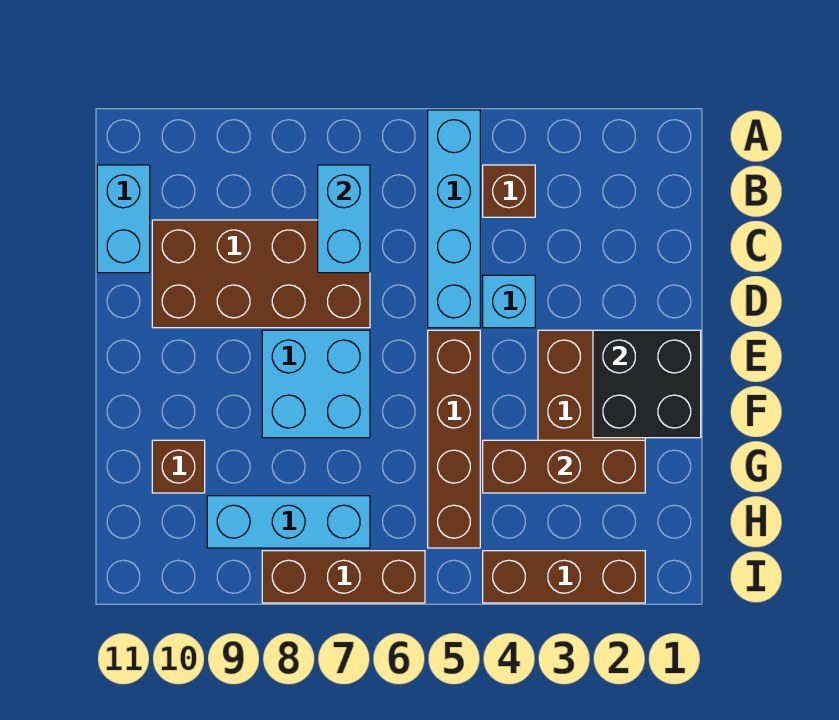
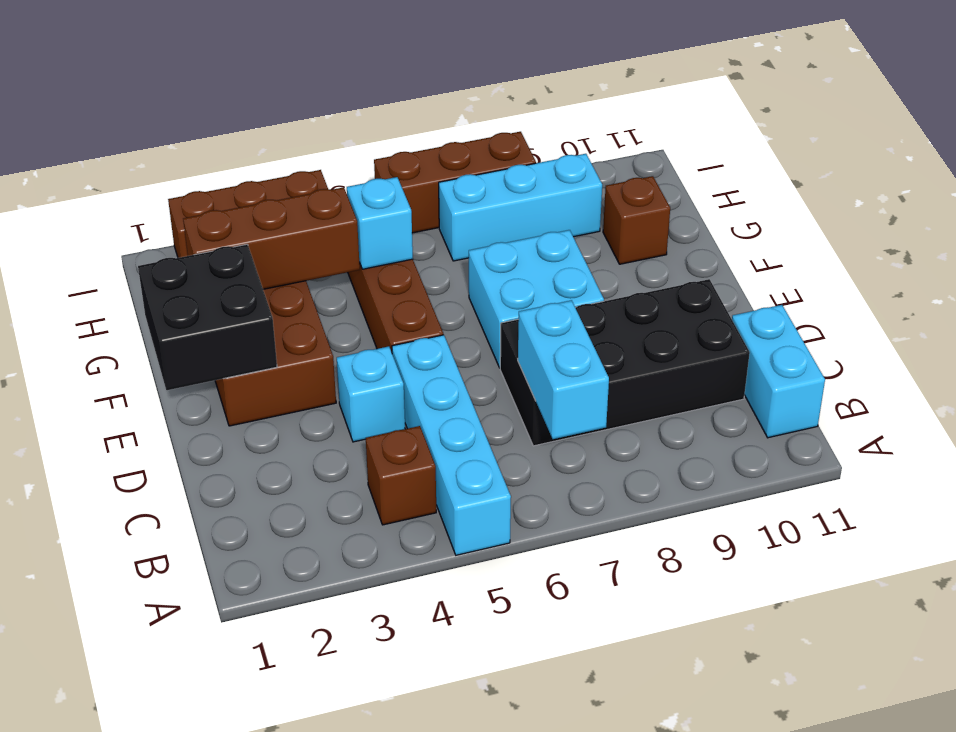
brown 2x4 brick [152,220,370,328] -> black 2x4 brick [500,279,750,446]
none -> cyan 1x1 brick [347,177,413,269]

